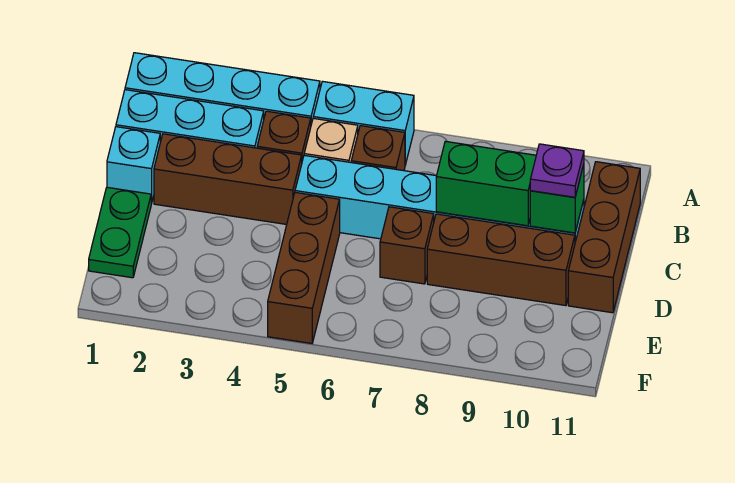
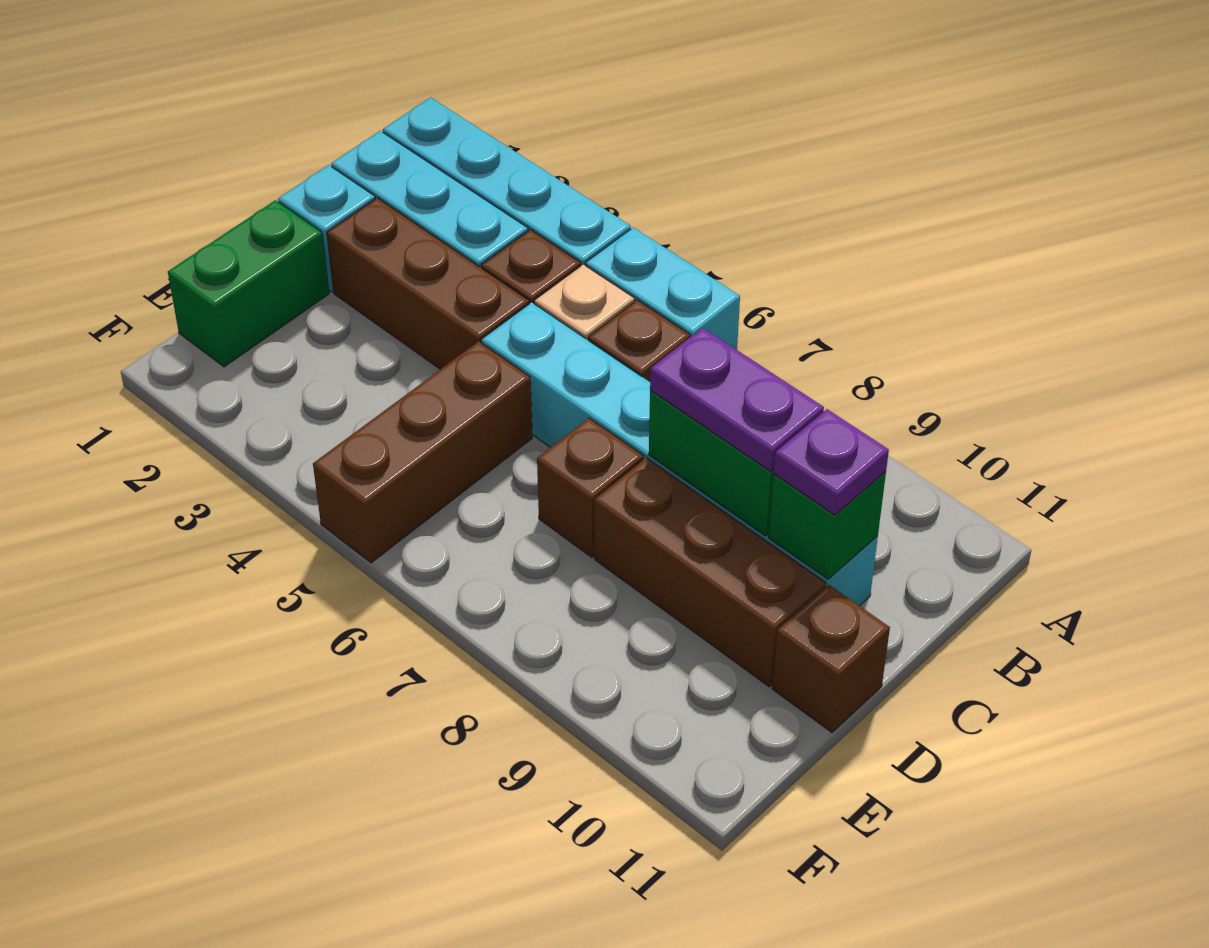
brown 1x3 brick [568,162,640,313] -> brown 1x1 brick [772,585,890,732]
none -> purple 1x2 plate [650,328,824,471]
green 1x2 plate [89,187,151,278] -> green 1x2 brick [168,200,329,367]

